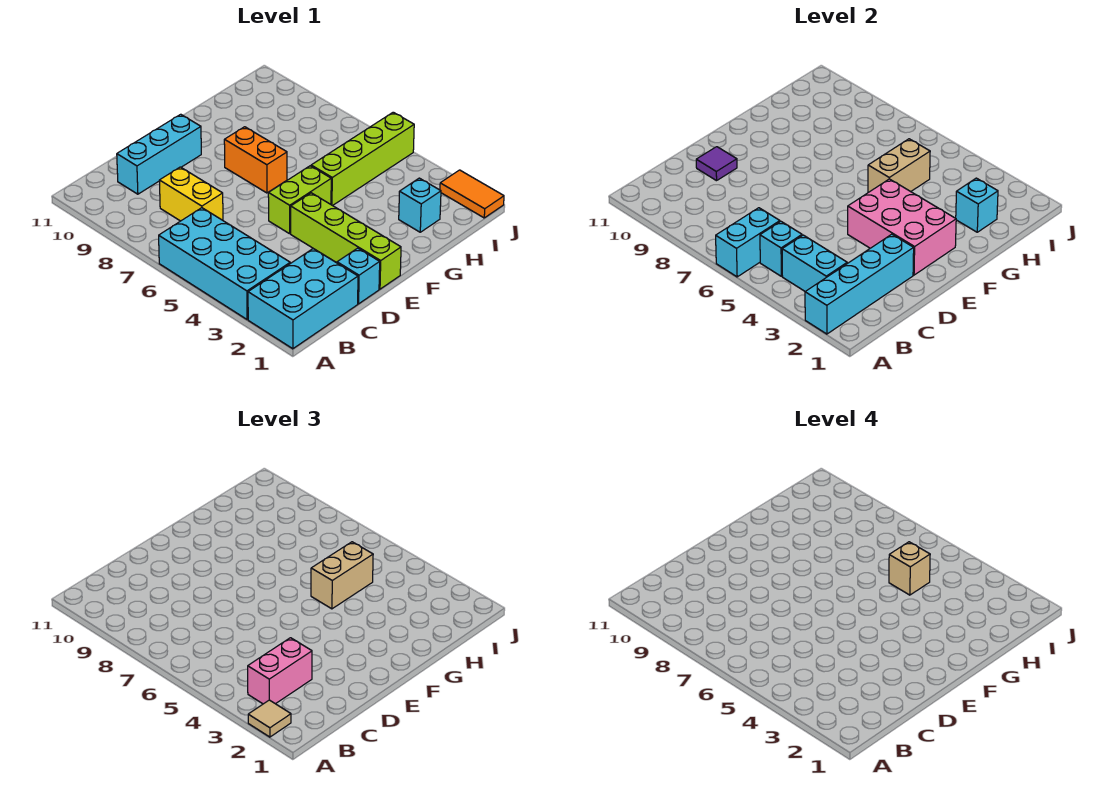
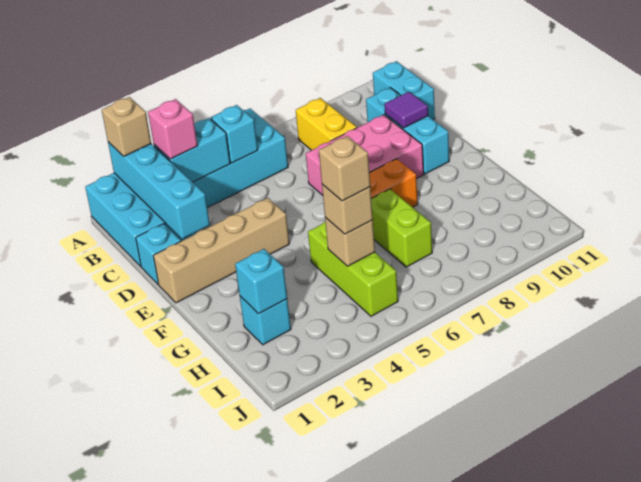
tan 1x1 tile [248,700,291,737] -> tan 1x1 brick [102,97,151,156]
cyan 1x2 brick [716,208,780,277] -> cyan 1x2 brick moved to [373,61,435,119]
pink 1x2 brick [248,638,312,704] -> pink 1x1 brick [148,99,198,159]
yellow 1x2 brick [159,167,223,221] -> yellow 1x2 brick turned to [296,98,357,150]
lime 1x4 brick [291,193,401,289] -> tan 1x4 brick [153,198,289,303]
pink 2x3 brick [848,179,956,275] -> pink 2x3 brick moved to [306,115,424,195]
lime 1x2 brick [268,166,331,234] -> lime 1x2 brick moved to [371,189,432,267]
lime 1x4 brick [311,112,414,206] -> lime 1x3 brick [308,222,398,316]
tan 1x2 brick [868,139,930,193] -> tan 1x1 brick [325,218,375,266]
tan 1x2 brick [311,542,373,609] -> tan 1x1 brick [322,184,373,234]
orange 1x2 tile [440,170,504,218] -> none

